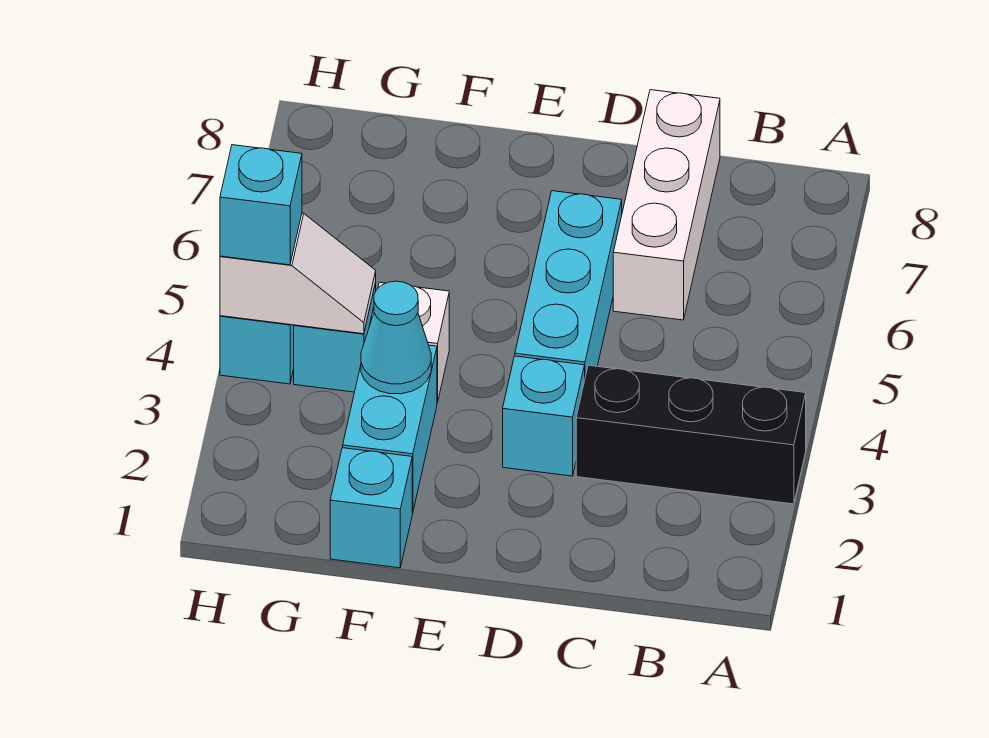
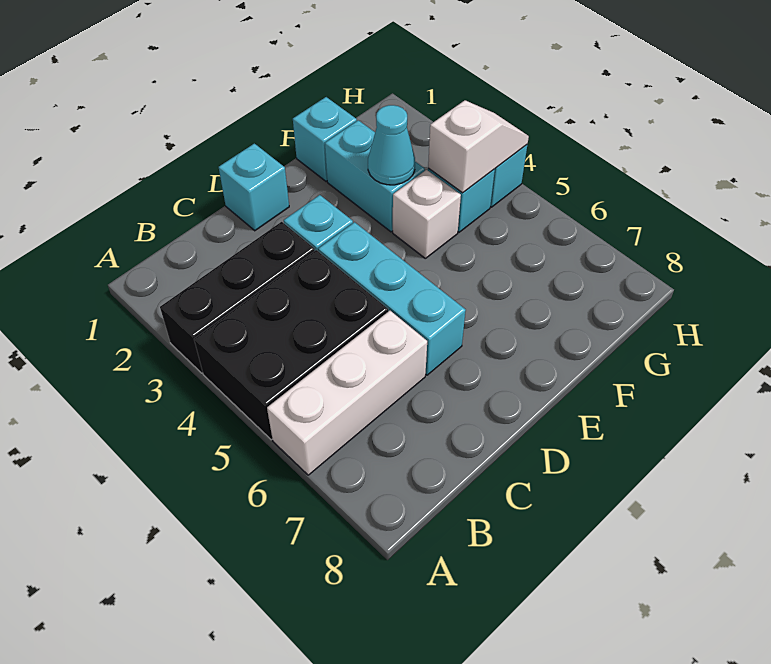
none -> black 2x3 brick [194,250,388,440]
white 1x3 brick [613,90,720,320] -> white 1x3 brick turned to [267,311,427,475]
white 1x2 slope [220,213,376,334] -> white 1x2 slope turned to [428,100,529,193]
cyan 1x1 brick [220,145,302,265] -> cyan 1x1 brick moved to [219,144,289,231]

